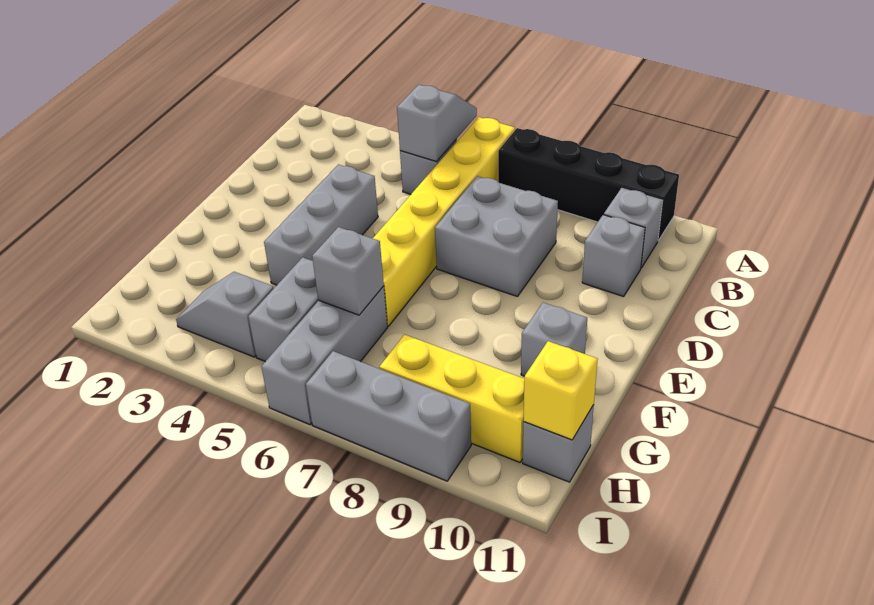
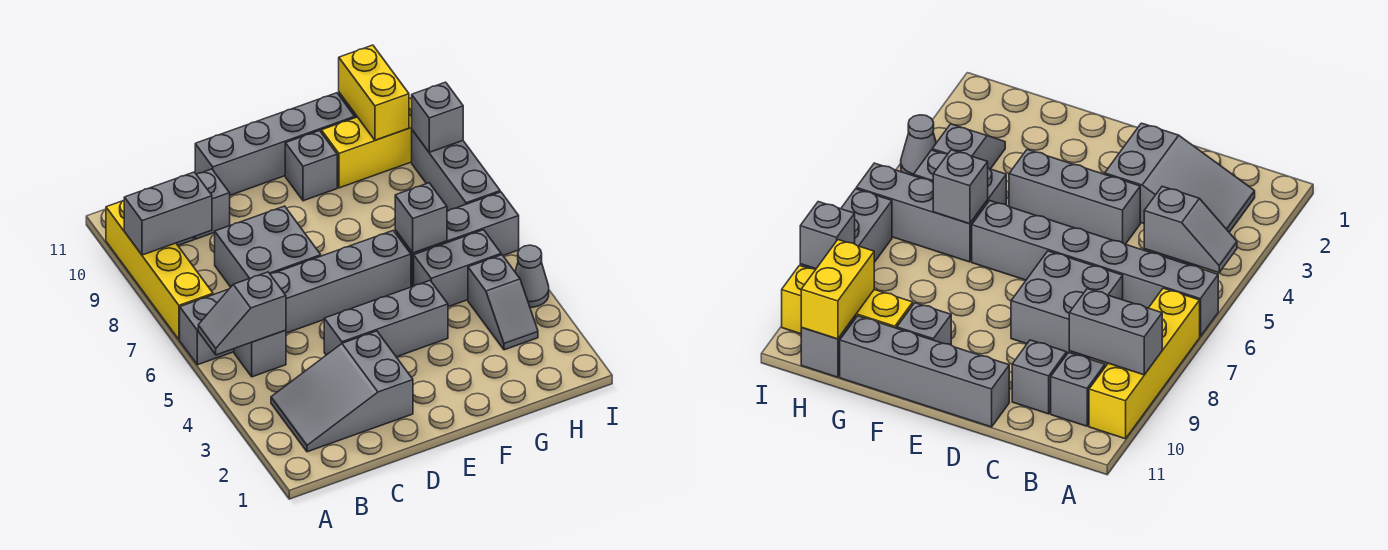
yellow 1x6 brick [373,117,515,326] -> grey 1x6 brick [180,231,411,365]
black 1x4 brick [498,128,679,241] -> yellow 1x4 brick [106,201,213,340]
none -> grey 1x2 brick [124,172,212,255]
none -> grey 2x3 slope [271,331,413,452]
none -> grey 1x4 brick [195,93,355,195]
yellow 1x3 brick [379,334,524,462] -> yellow 1x3 brick turned to [321,98,412,188]
yellow 1x1 brick [524,341,598,440] -> yellow 1x2 brick [339,45,409,140]
none -> grey 1x1 cone [515,245,549,307]
none -> grey 1x1 brick [412,82,463,152]

